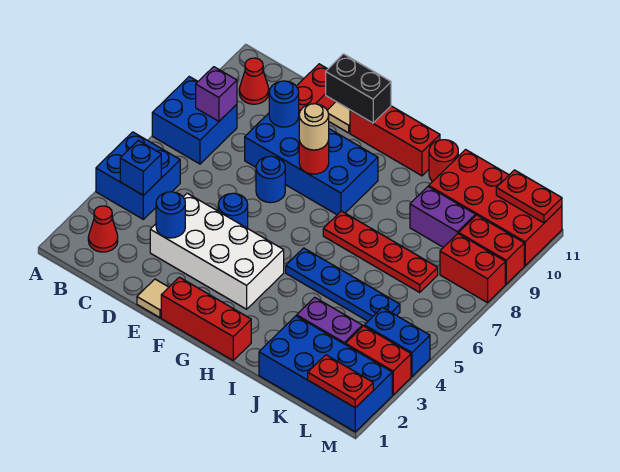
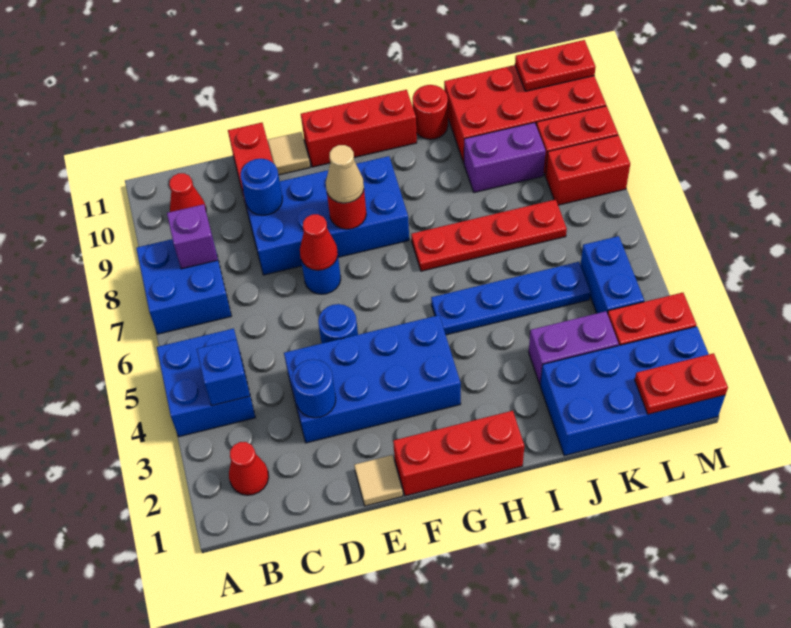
white 2x4 brick [150,193,284,309] -> blue 2x4 brick [284,315,461,443]
none -> red 1x1 cone [300,214,338,270]
black 1x2 brick [326,54,391,123] -> none
tan 1x1 round brick [299,104,329,150] -> tan 1x1 cone [326,145,364,203]
blue 1x2 brick [364,307,430,376] -> blue 1x2 brick turned to [580,236,644,314]

